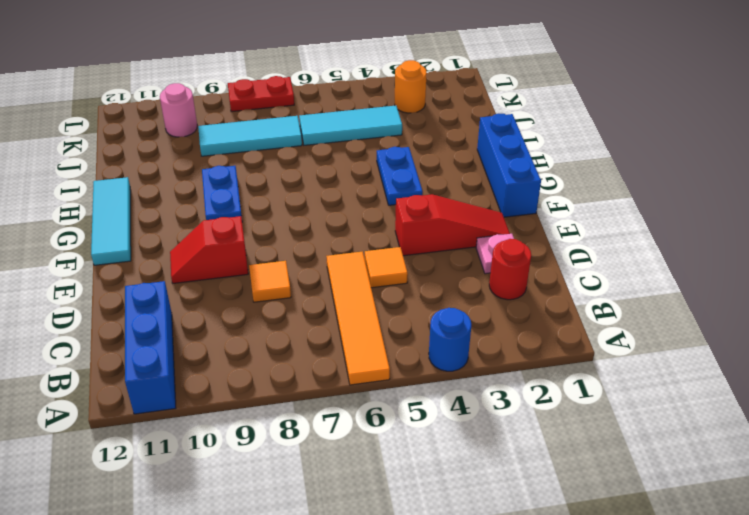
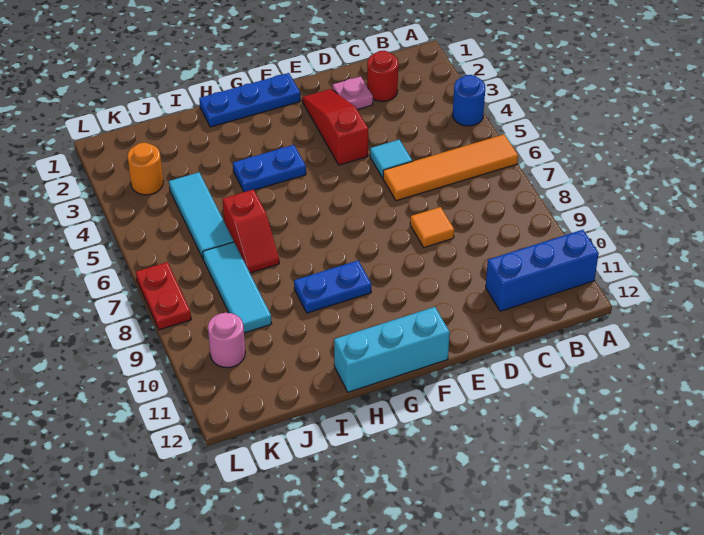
orange 1x1 tile [365,247,408,288] -> cyan 1x1 tile [370,140,412,178]
red 1x2 slope [170,216,248,283] -> red 1x2 slope moved to [223,189,279,273]
blue 1x3 brick [477,113,541,217] -> blue 1x3 plate [199,73,300,127]
cyan 1x3 tile [91,177,131,265] -> cyan 1x3 brick [334,307,450,392]

